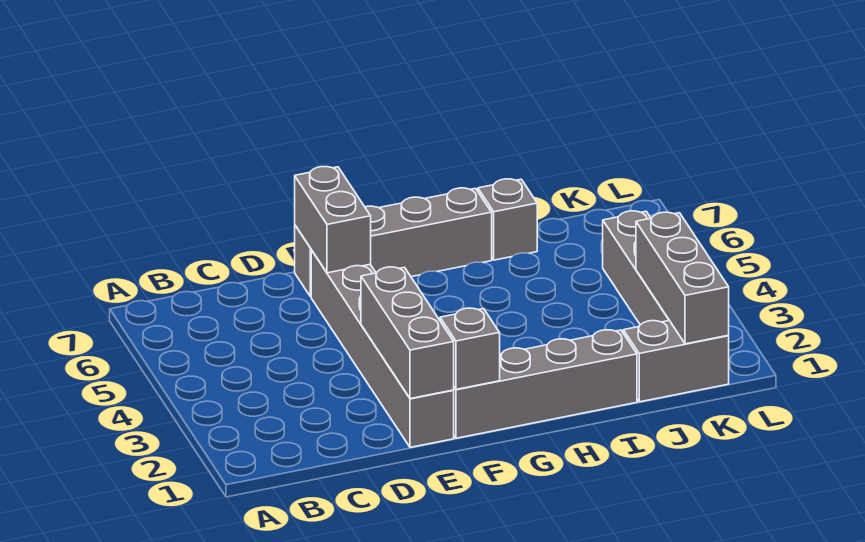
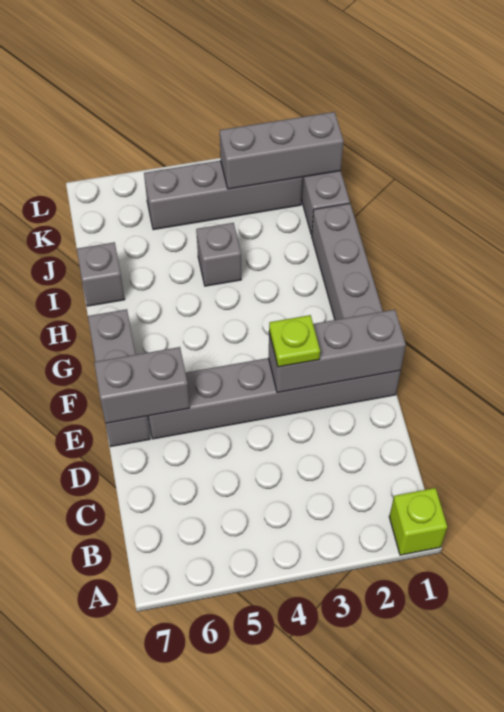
none -> lime 1x1 brick [389,488,447,555]
none -> lime 1x1 plate [269,315,320,367]
grey 1x4 brick [295,188,492,297] -> grey 1x3 brick [88,309,150,446]
grey 1x1 brick [440,308,500,389] -> grey 1x1 brick moved to [196,223,241,286]

